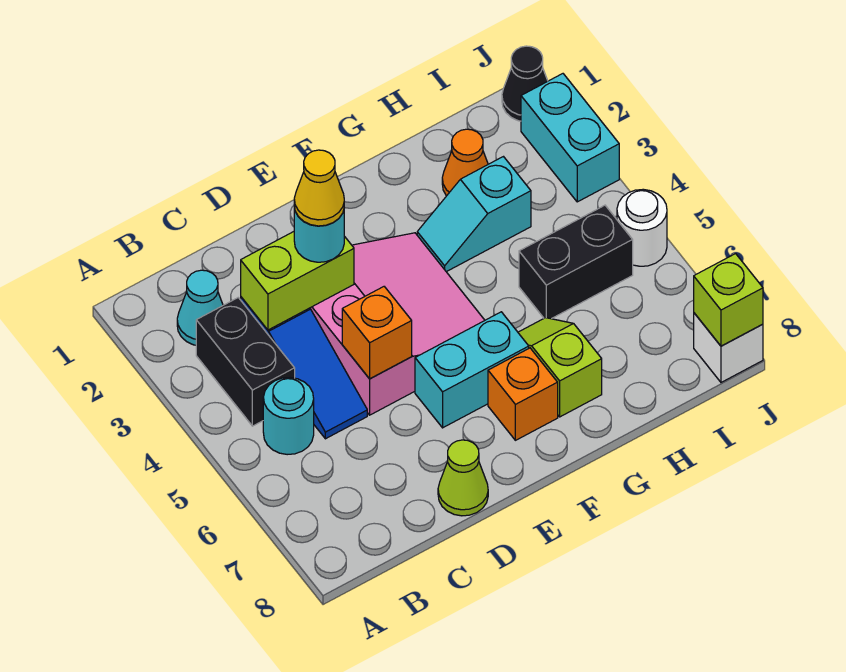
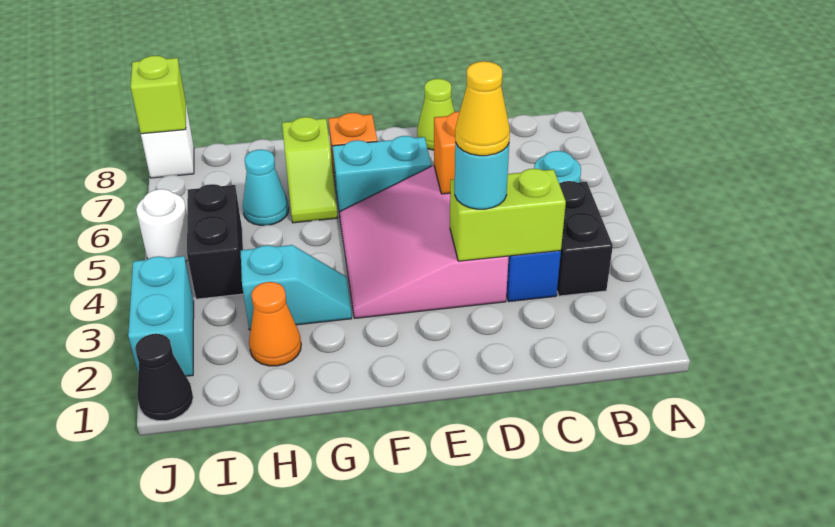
cyan 1x1 cone [177,270,223,345] -> cyan 1x1 cone moved to [243,149,289,225]
black 1x2 brick [519,205,633,319] -> black 1x2 brick turned to [187,184,243,299]

